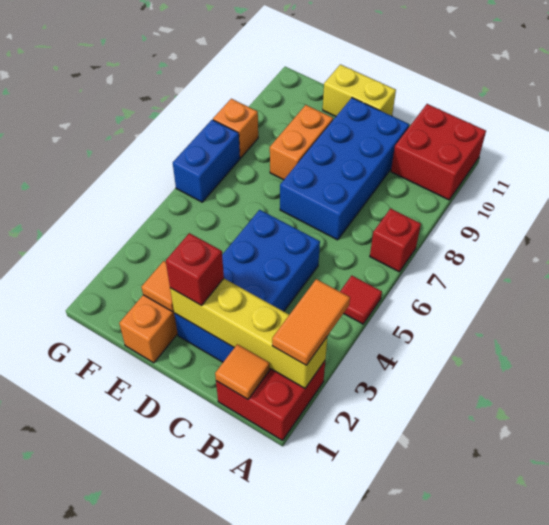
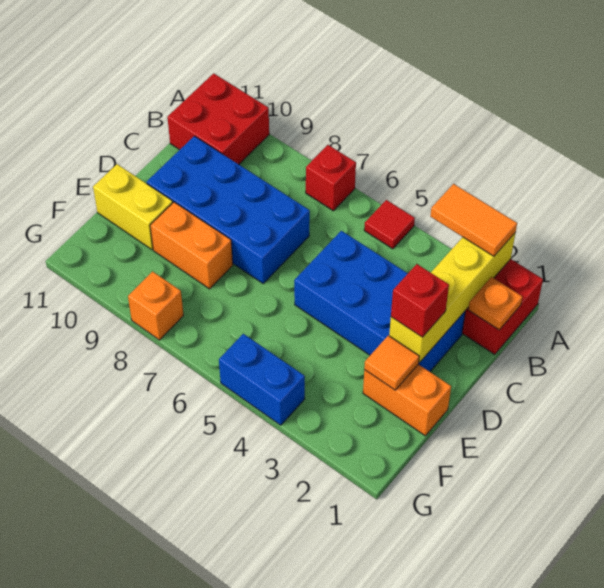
orange 1x1 tile [215,344,270,399] -> orange 1x1 plate [468,277,522,330]
yellow 1x2 brick [323,64,396,116] -> yellow 1x2 brick turned to [93,164,173,250]
blue 1x2 brick [173,120,240,202] -> blue 1x2 brick moved to [219,334,305,425]

